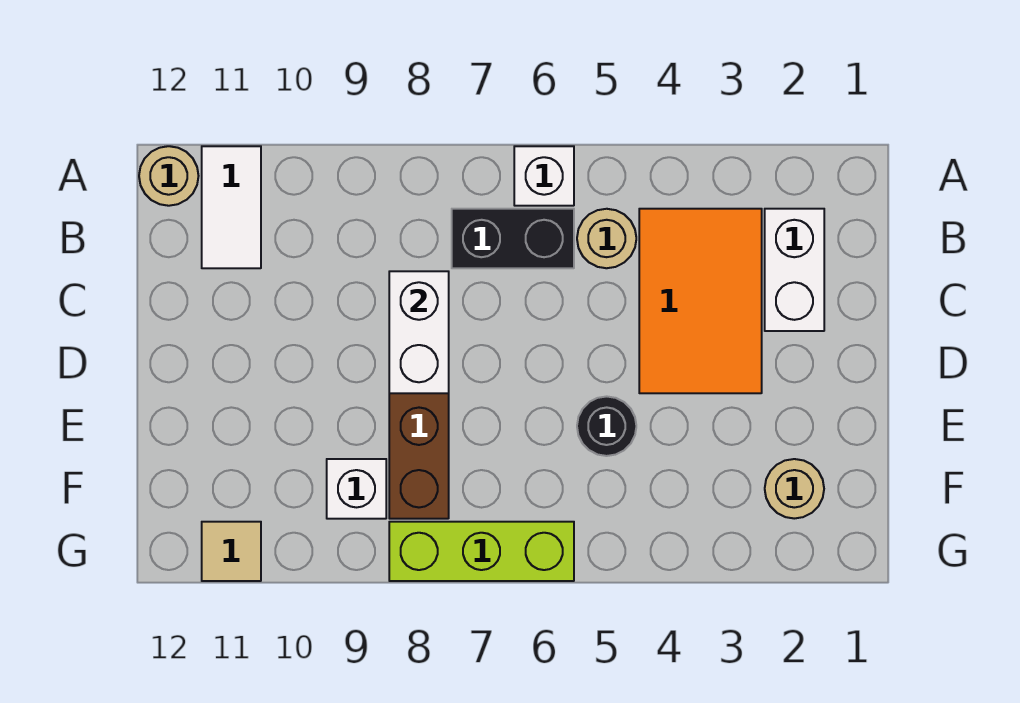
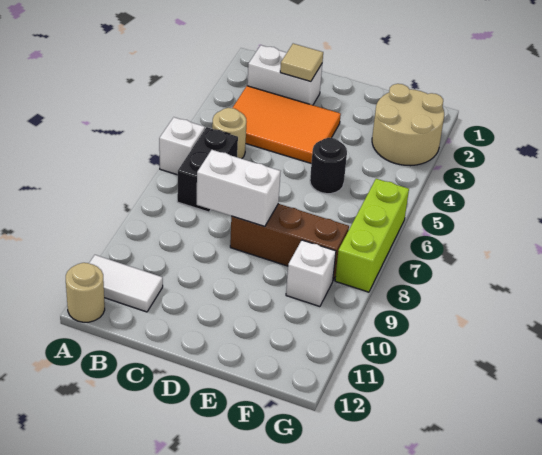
tan 1x1 round brick [765,459,824,519] -> tan 2x2 round brick [372,84,444,166]
tan 1x1 tile [202,522,261,581] -> tan 1x1 tile moved to [280,44,323,82]

